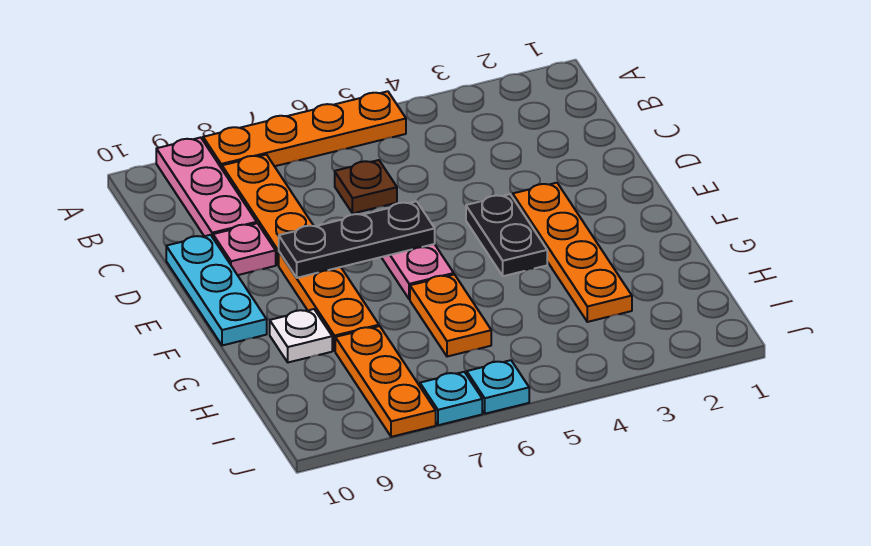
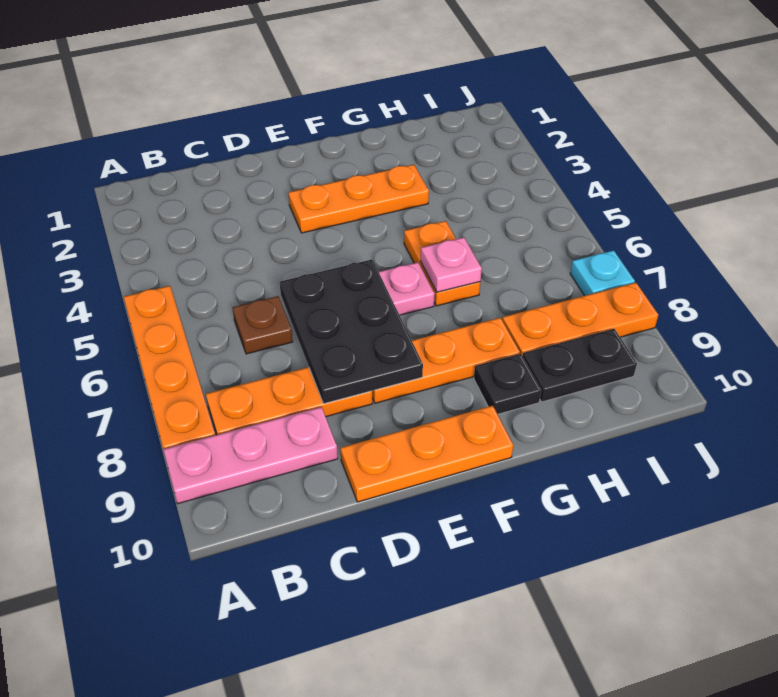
pink 1x1 plate [213,223,276,275] -> pink 1x1 plate moved to [421,237,482,292]
cyan 1x3 plate [166,235,267,345] -> orange 1x3 plate [340,406,513,502]
orange 1x4 plate [513,183,632,322] -> orange 1x3 plate [288,165,429,233]
black 1x2 plate [466,194,547,276] -> black 1x2 plate moved to [523,329,637,402]
black 1x3 plate [279,201,435,278] -> black 2x3 plate [280,259,423,404]
orange 1x2 plate [410,274,491,357] -> orange 1x2 plate turned to [404,221,480,306]
white 1x1 plate [270,309,332,362] -> black 1x1 plate [474,354,541,414]
cyan 1x1 plate [467,360,529,414] -> none

